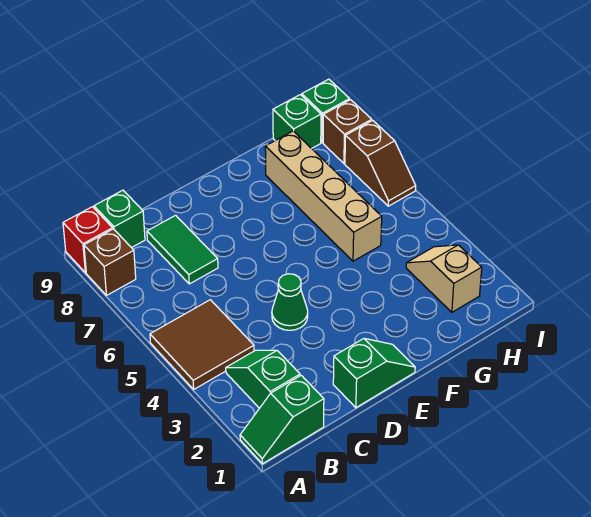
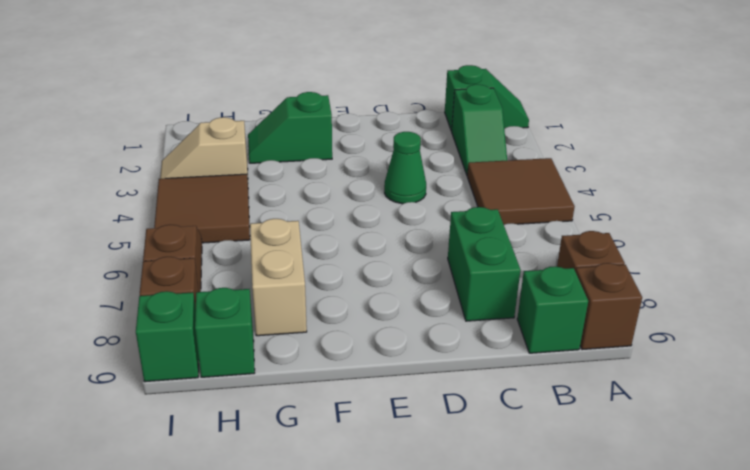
red 1x1 brick [63,207,113,273] -> brown 1x1 brick [575,263,642,350]
green 1x2 tile [147,215,218,284] -> green 1x2 brick [448,207,521,321]
green 1x2 slope [333,338,415,408] -> green 1x2 slope moved to [248,92,332,163]
tan 1x4 brick [265,131,382,261] -> tan 1x2 brick [250,219,307,336]
tan 1x2 slope [406,245,482,312] -> tan 1x2 slope turned to [160,117,248,179]
none -> brown 2x2 tile [154,174,250,243]

